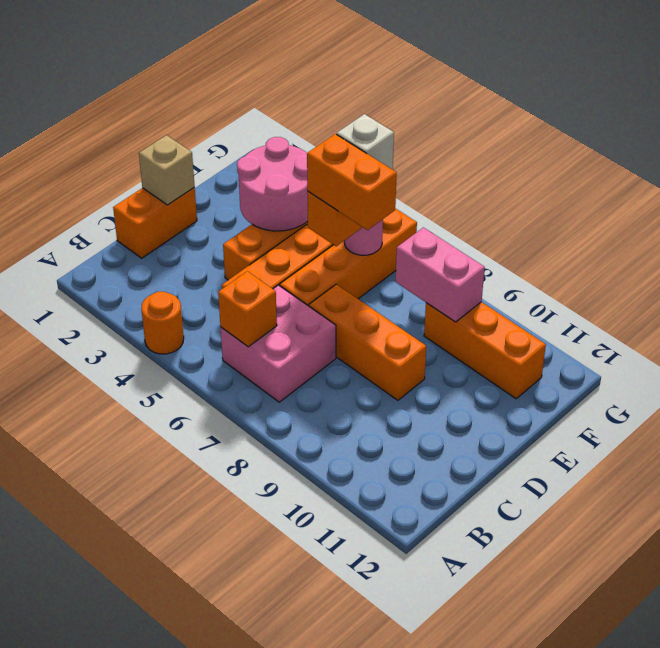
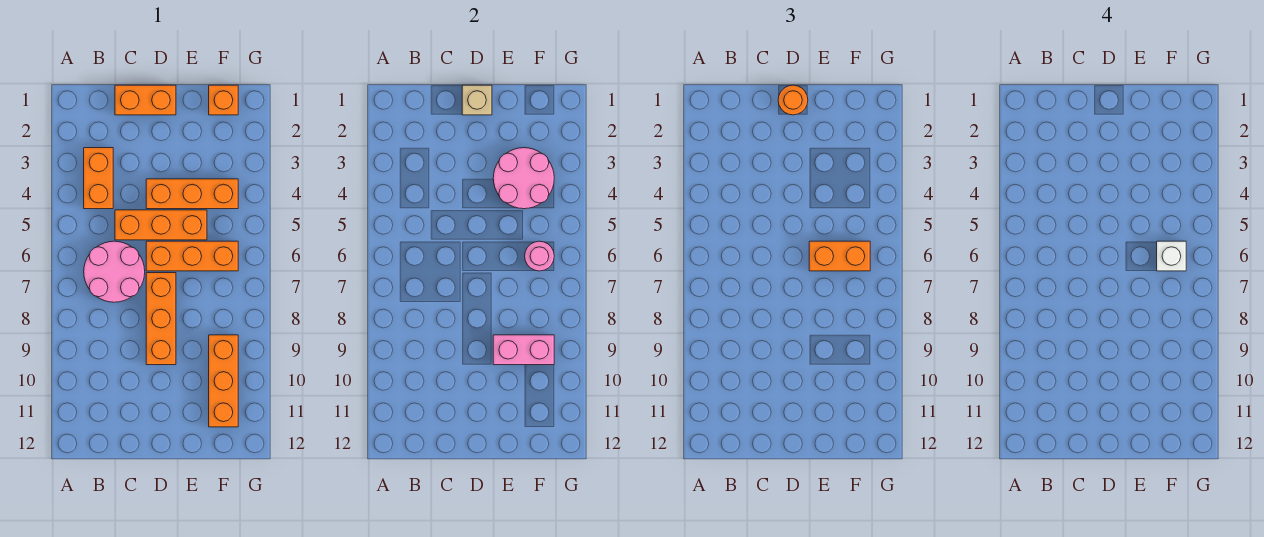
orange 1x1 round brick [141,292,184,354] -> orange 1x1 round brick moved to [778,85,808,115]
pink 2x2 brick [221,285,336,402] -> pink 2x2 round brick [84,241,145,302]
orange 1x1 brick [218,271,277,347] -> orange 1x1 brick moved to [209,85,238,115]
orange 1x4 brick [280,208,417,306] -> orange 1x3 brick [146,241,238,271]
orange 1x2 brick [307,134,397,230] -> orange 1x2 brick moved to [84,148,113,209]
pink 1x2 brick [395,227,485,322] -> pink 1x2 brick turned to [493,335,554,365]

